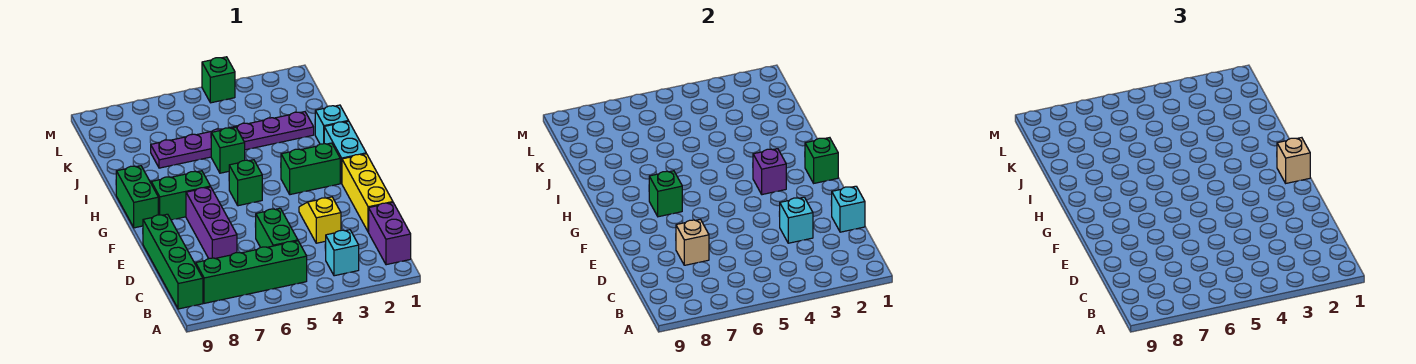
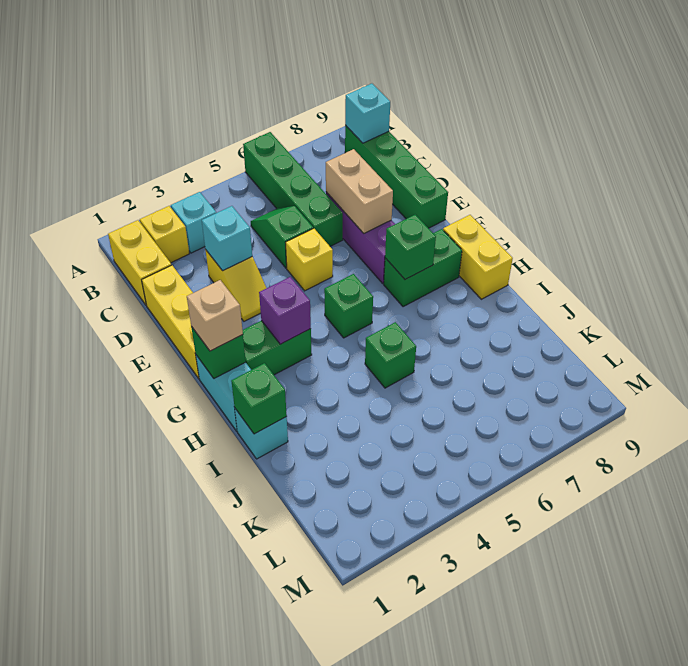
purple 1x2 brick [369,203,411,265] -> yellow 1x2 brick [108,220,171,305]
none -> yellow 1x1 brick [140,206,189,263]
green 1x4 brick [196,241,307,303] -> green 1x4 brick turned to [243,132,343,246]
green 1x2 brick [256,208,298,247] -> green 1x2 slope [251,206,313,268]
cyan 1x1 brick [832,186,865,232] -> cyan 1x1 brick moved to [345,84,390,143]
tan 1x1 brick [676,219,709,265] -> tan 1x2 brick [326,149,393,233]
none -> yellow 1x1 brick [286,228,333,291]
green 1x2 brick [116,166,158,228] -> yellow 1x2 brick [443,215,513,299]
purple 1x6 plate [151,112,314,168] -> none
green 1x1 brick [202,57,235,103] -> green 1x1 brick moved to [231,363,287,434]

